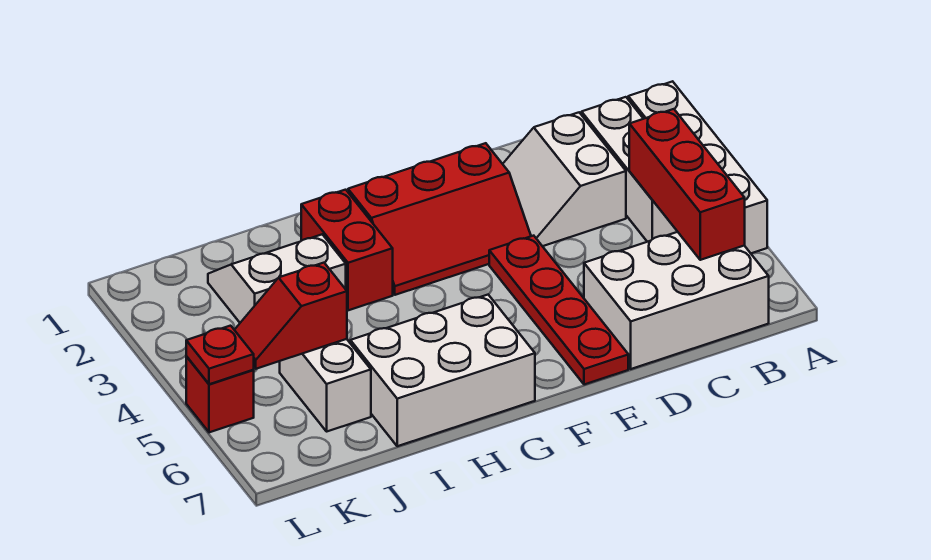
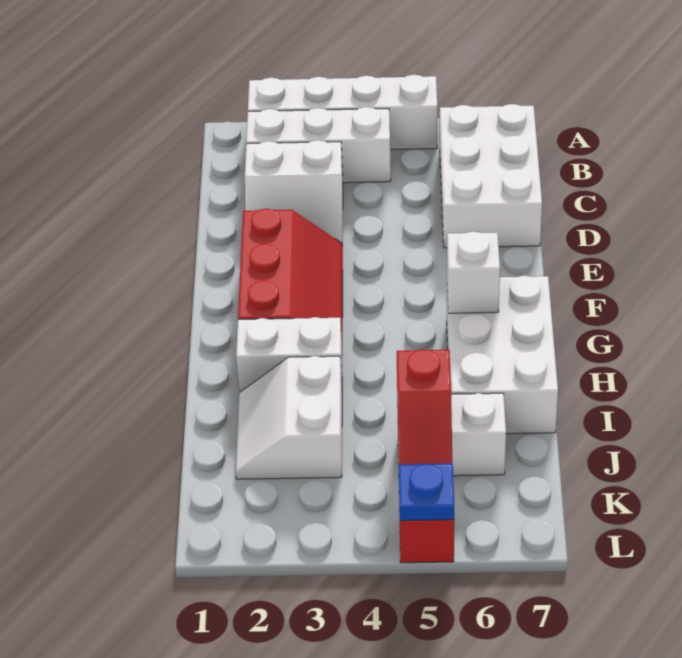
red 1x3 brick [629,109,745,260] -> none
red 1x4 plate [489,236,628,385] -> none
none -> white 1x1 brick [447,231,500,313]
red 1x2 brick [301,190,393,310] -> white 1x2 brick [236,317,342,392]
red 1x1 plate [186,326,254,384] -> blue 1x1 plate [399,464,454,521]

